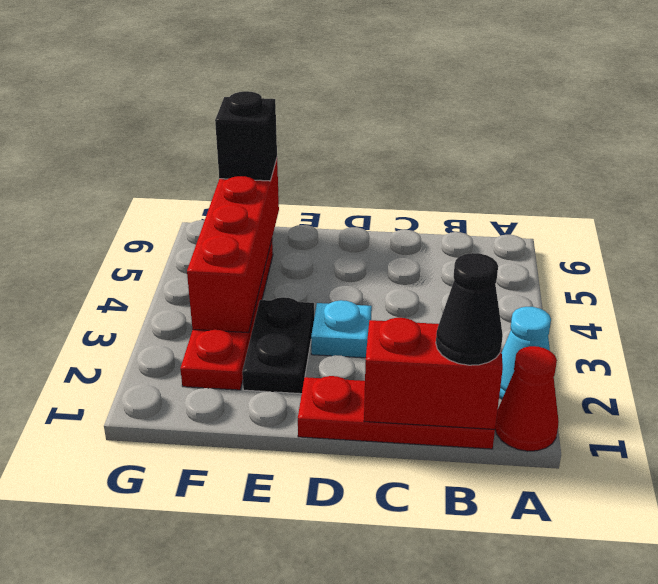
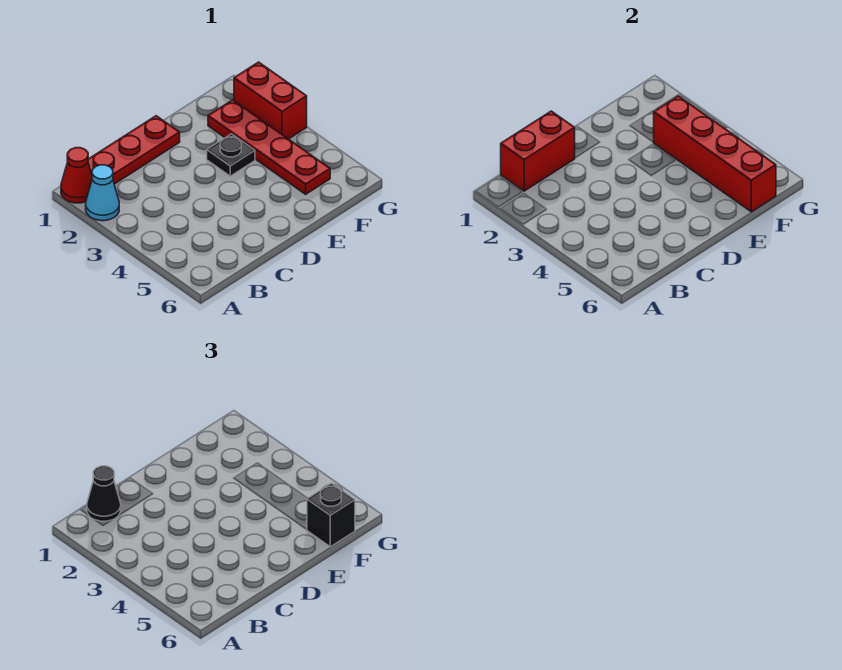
cyan 1x1 plate [311,300,372,358] -> none
black 1x2 plate [242,297,314,394] -> black 1x1 plate [207,134,255,176]
none -> red 1x2 brick [234,62,307,139]

